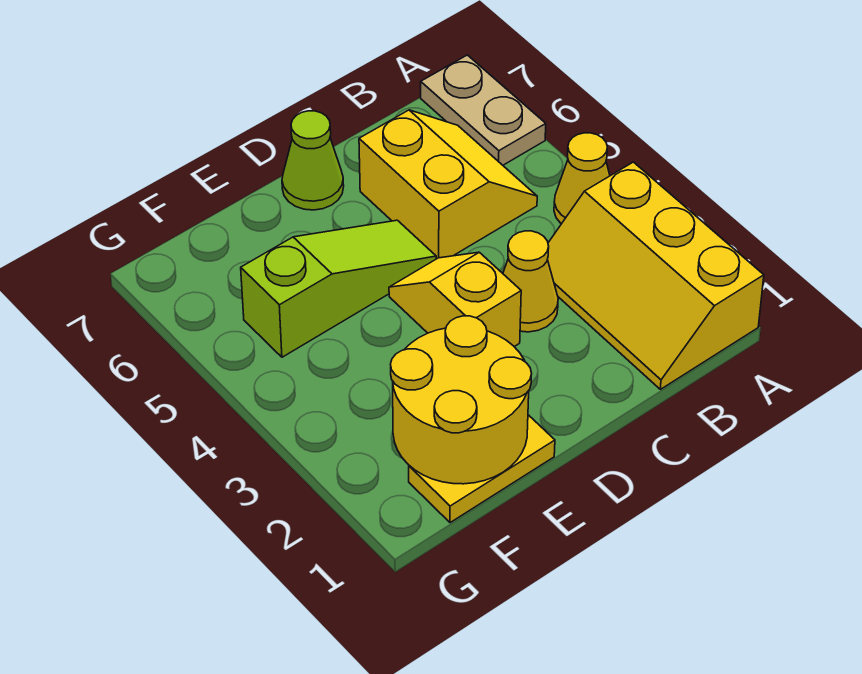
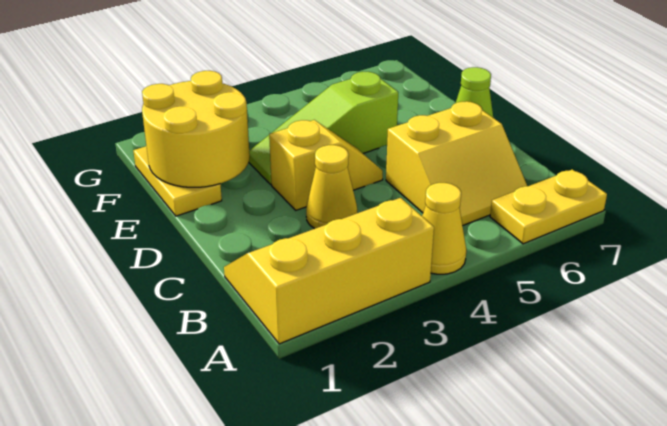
tan 1x2 plate [421,55,546,165] -> yellow 1x2 plate [490,169,607,244]
lime 1x3 slope [241,220,436,357] -> lime 1x3 slope turned to [249,72,398,184]

